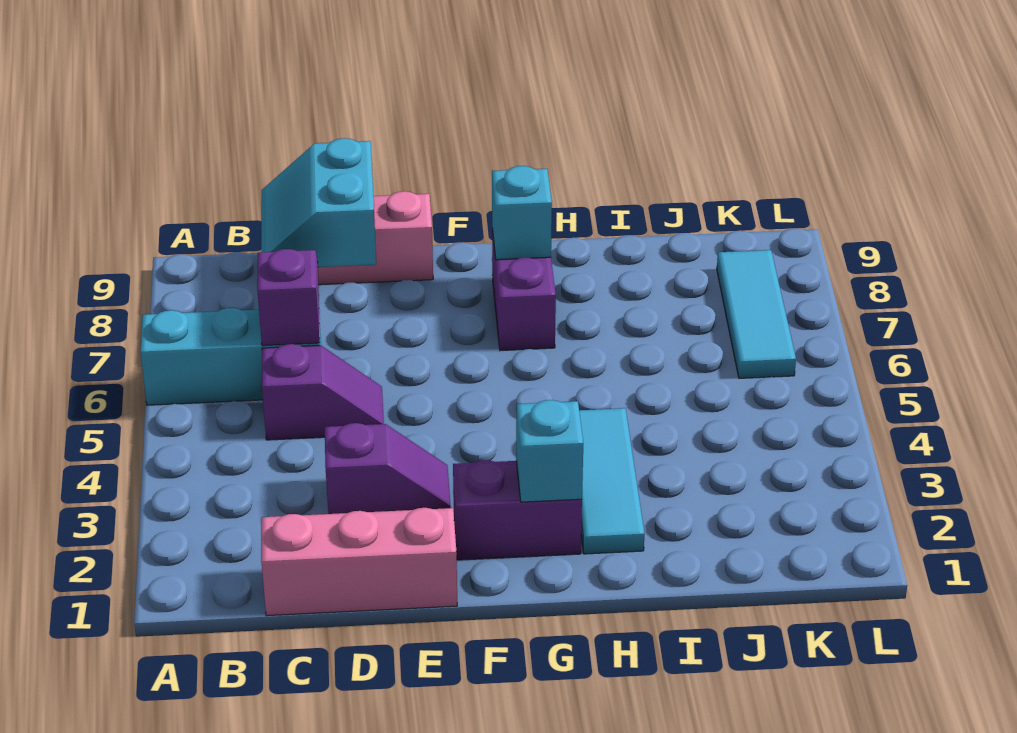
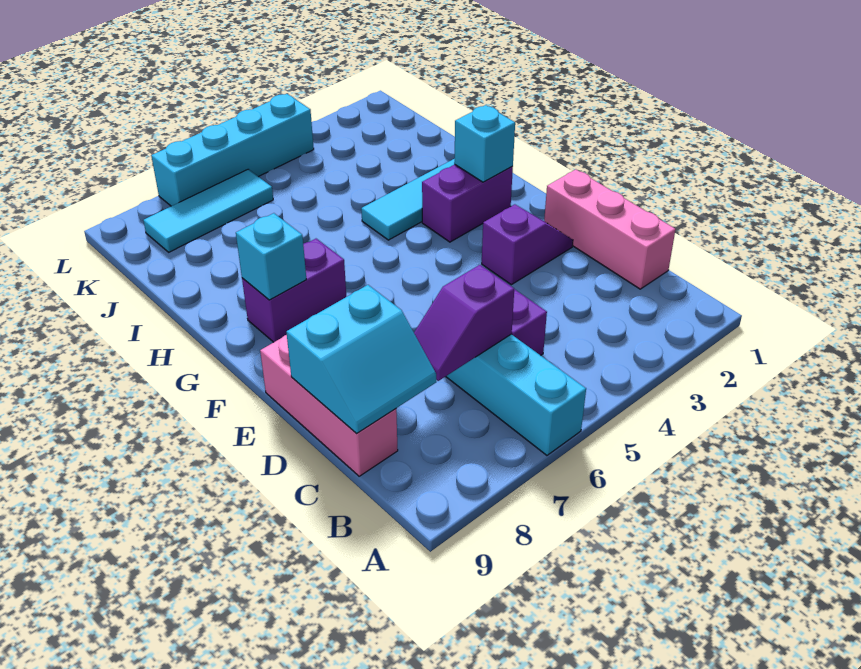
purple 1x2 slope [325,423,451,514] -> purple 1x2 slope turned to [482,204,573,285]
purple 1x2 brick [453,460,582,560] -> purple 1x2 brick turned to [422,164,513,242]
none -> cyan 1x4 brick [151,94,314,206]

